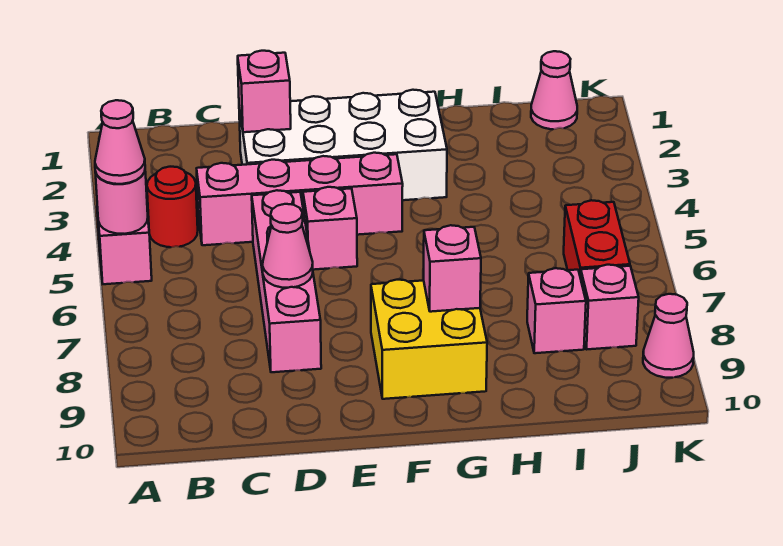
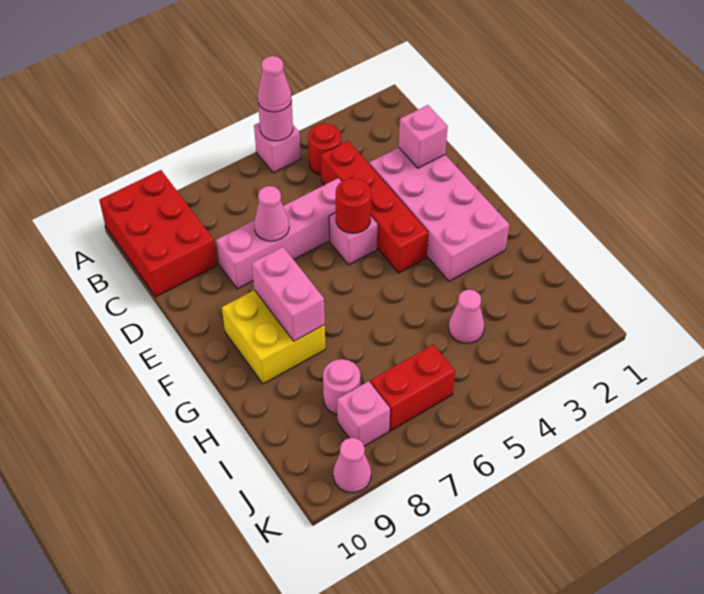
none -> red 2x3 brick [99,170,217,297]
pink 1x4 brick [197,153,403,245] -> red 1x4 brick [321,141,428,273]
white 2x4 brick [239,90,447,200] -> pink 2x4 brick [369,148,509,281]
none -> red 1x1 round brick [336,178,371,233]
pink 1x1 brick [424,225,481,312] -> pink 1x2 brick [252,247,325,341]
pink 1x1 brick [527,268,586,353] -> pink 1x1 round brick [323,359,360,414]
pink 1x1 cone [531,51,577,129] -> pink 1x1 cone moved to [449,290,484,343]

